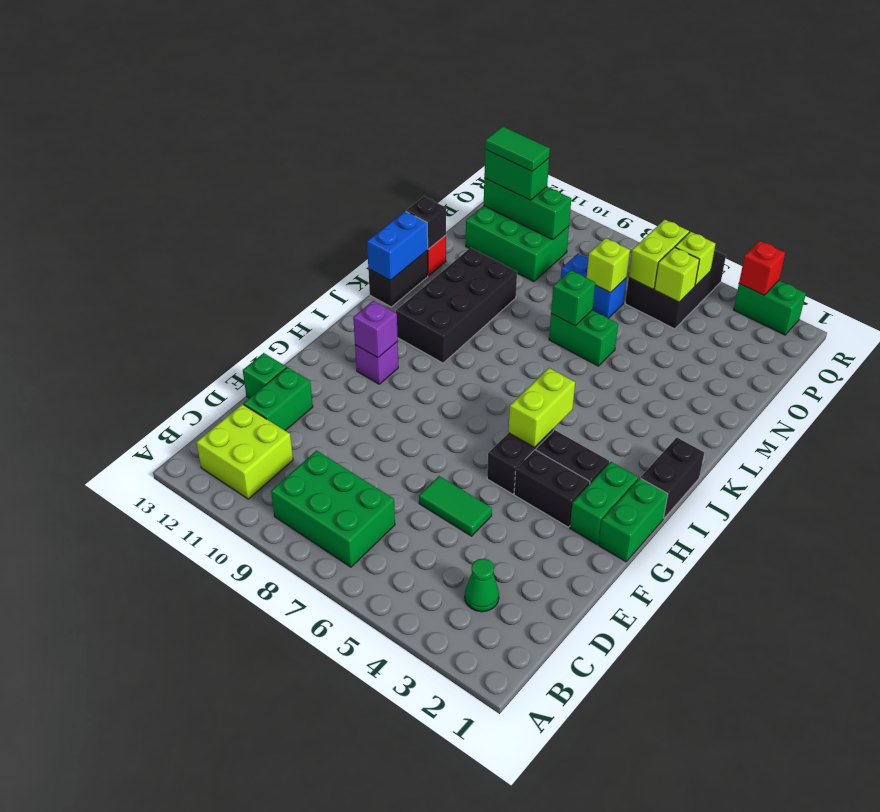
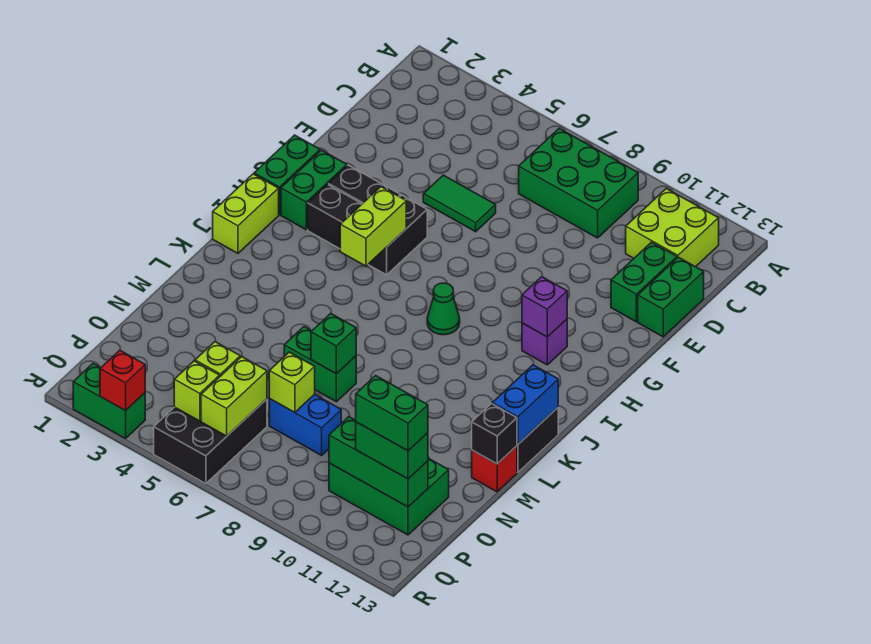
green 1x1 cone [465,559,499,612] -> green 1x1 cone moved to [427,283,460,335]
green 1x1 brick [243,353,286,398] -> green 1x2 brick [638,257,704,337]
black 1x2 brick [641,438,704,518] -> lime 1x2 brick [213,174,279,253]
black 2x4 brick [396,248,517,363] -> none
green 1x2 tile [485,126,550,172] -> green 1x2 brick [356,376,428,451]

